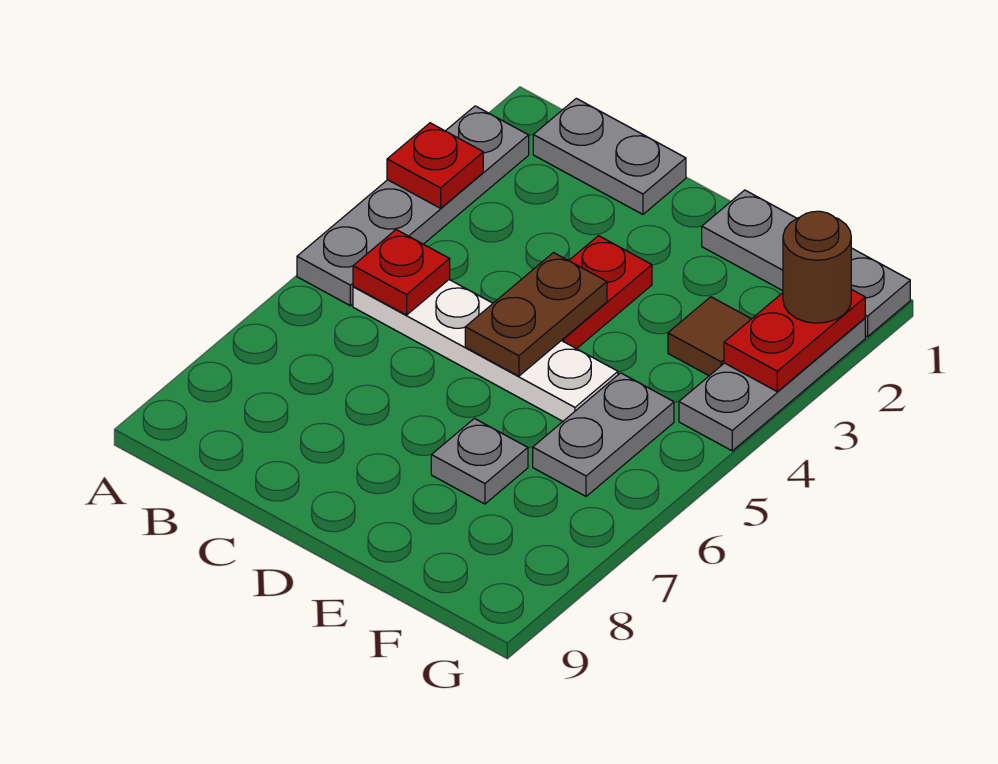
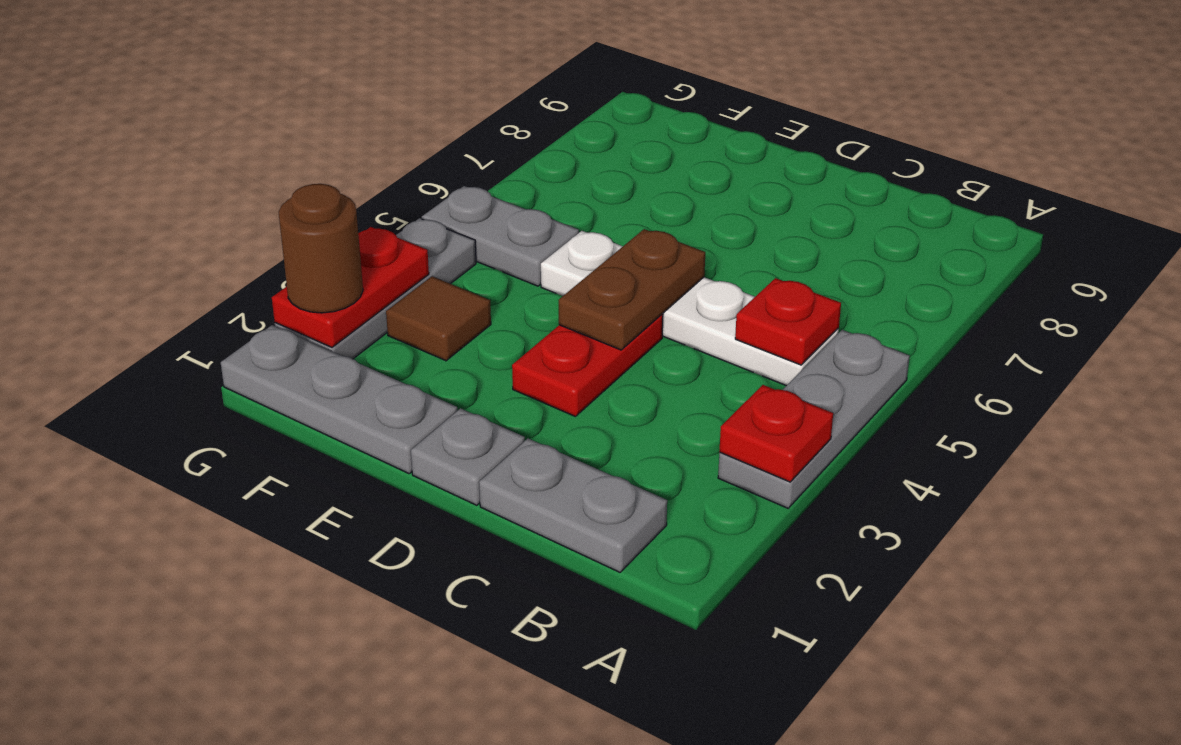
grey 1x4 plate [297,106,529,306] -> grey 1x3 plate [718,330,910,508]
grey 1x1 plate [431,419,528,504] -> grey 1x1 plate moved to [411,408,525,505]
grey 1x2 plate [533,373,674,496] -> grey 1x2 plate turned to [422,186,579,286]

